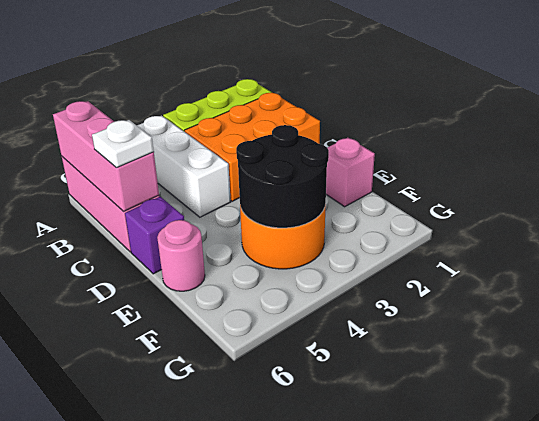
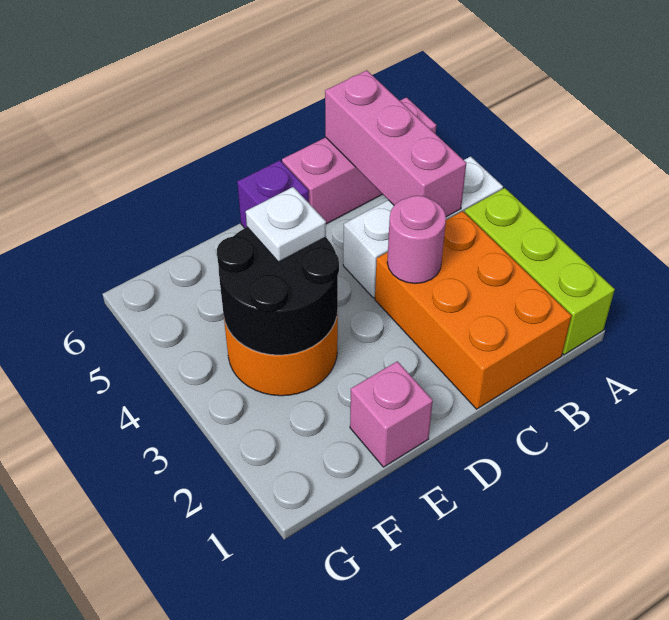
pink 1x3 brick [53,101,159,212] -> pink 1x3 brick turned to [325,70,466,217]
white 1x1 plate [92,120,154,168] -> white 1x1 plate moved to [246,187,326,262]
pink 1x1 round brick [157,220,205,291] -> pink 1x1 round brick moved to [387,196,446,283]

